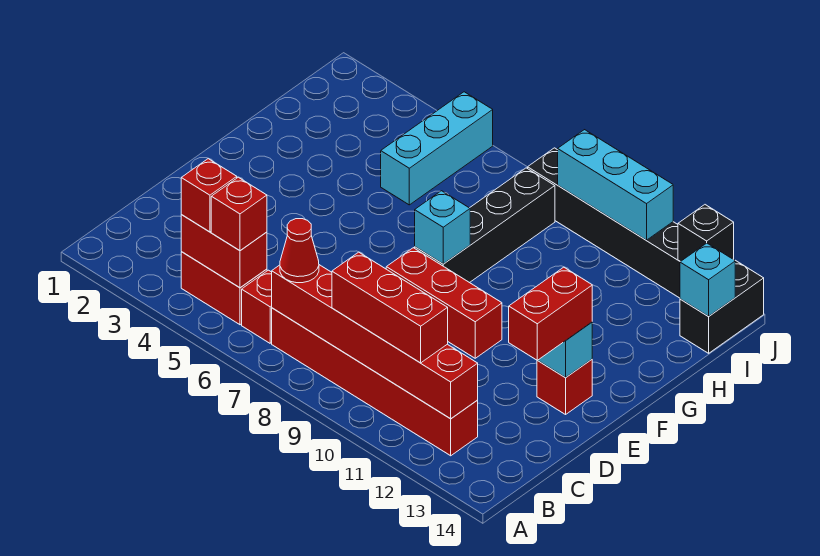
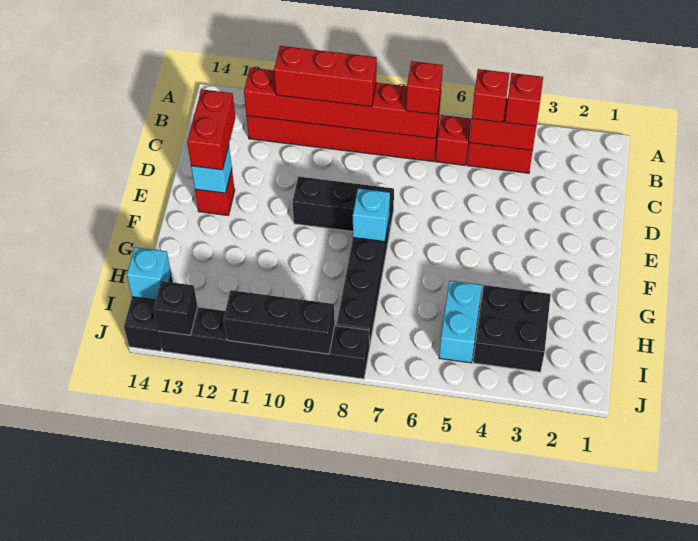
red 1x1 cone [280,219,319,283] -> red 1x1 brick [406,61,443,114]
red 1x3 brick [386,248,502,358] -> black 1x3 brick [293,176,394,234]
none -> black 2x2 brick [473,285,551,372]
cyan 1x3 brick [381,92,493,205] -> cyan 1x2 brick [439,281,482,363]
cyan 1x3 brick [558,130,673,240] -> black 1x3 brick [224,290,335,354]

